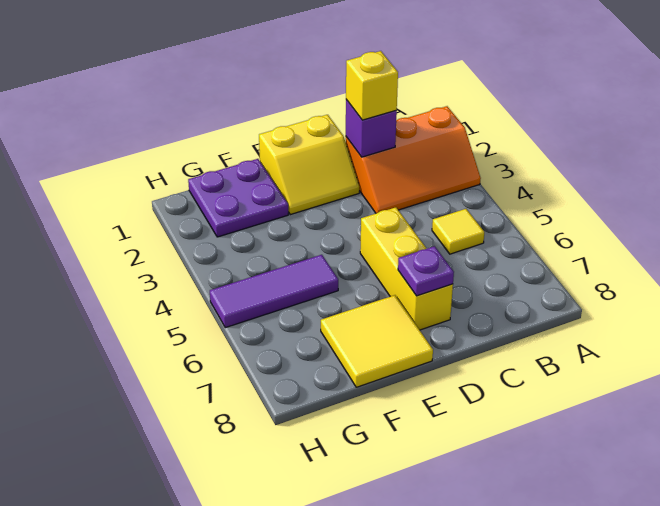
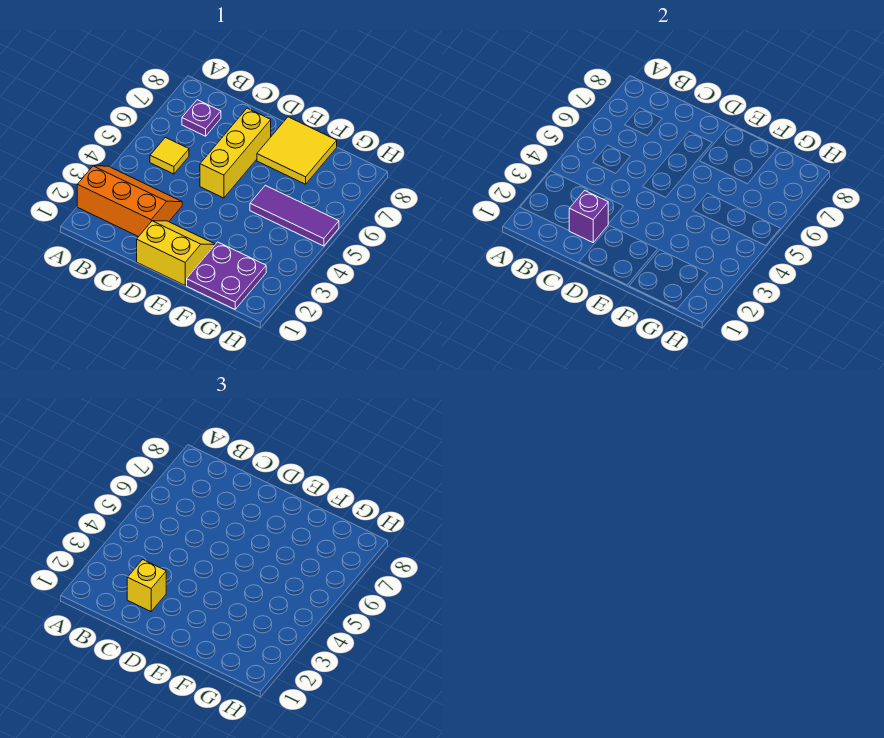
purple 1x1 plate [398,246,454,296] -> purple 1x1 plate moved to [182,100,221,136]

